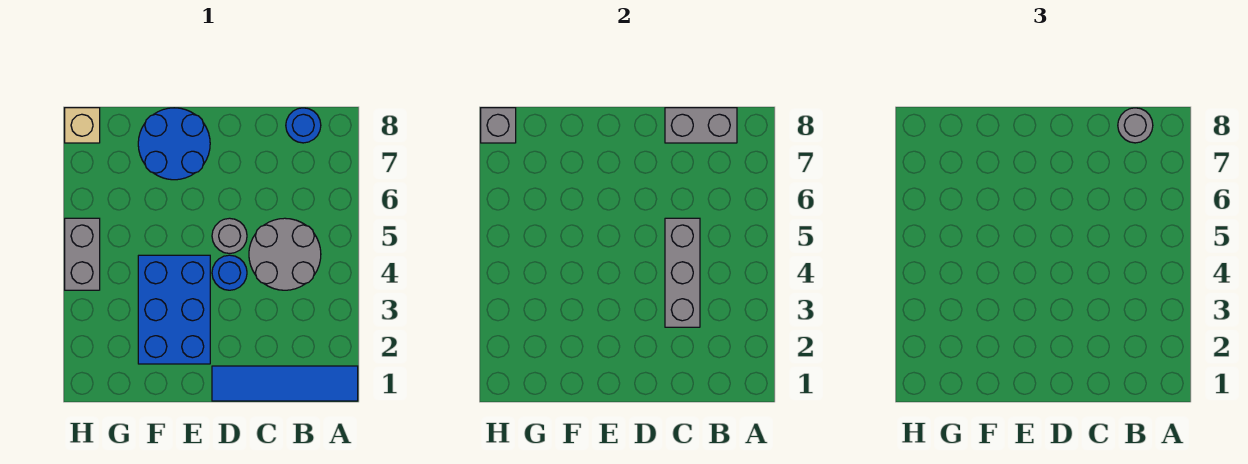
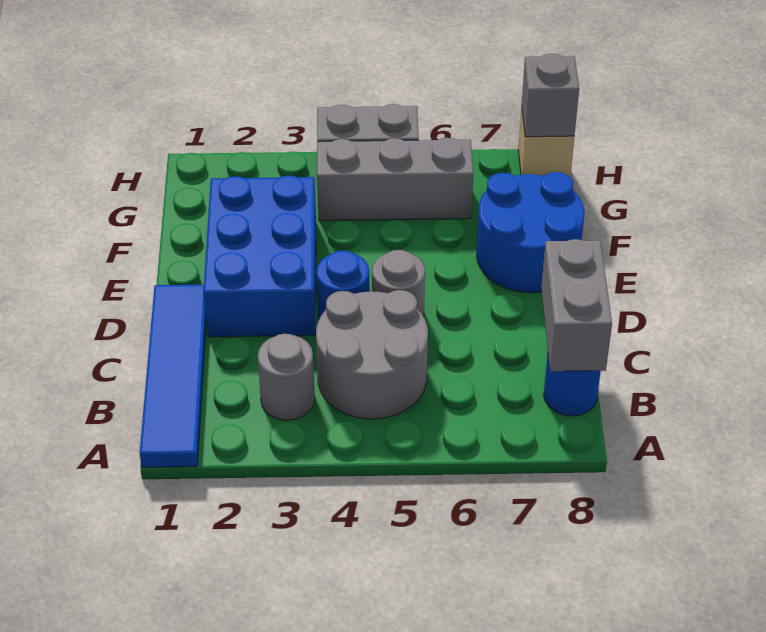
grey 1x1 round brick [1118,108,1153,143] -> grey 1x1 round brick moved to [258,334,315,420]
grey 1x3 brick [665,218,700,327] -> grey 1x3 brick moved to [317,138,473,221]
blue 2x3 brick [138,255,210,364] -> blue 2x3 brick turned to [203,175,316,337]

